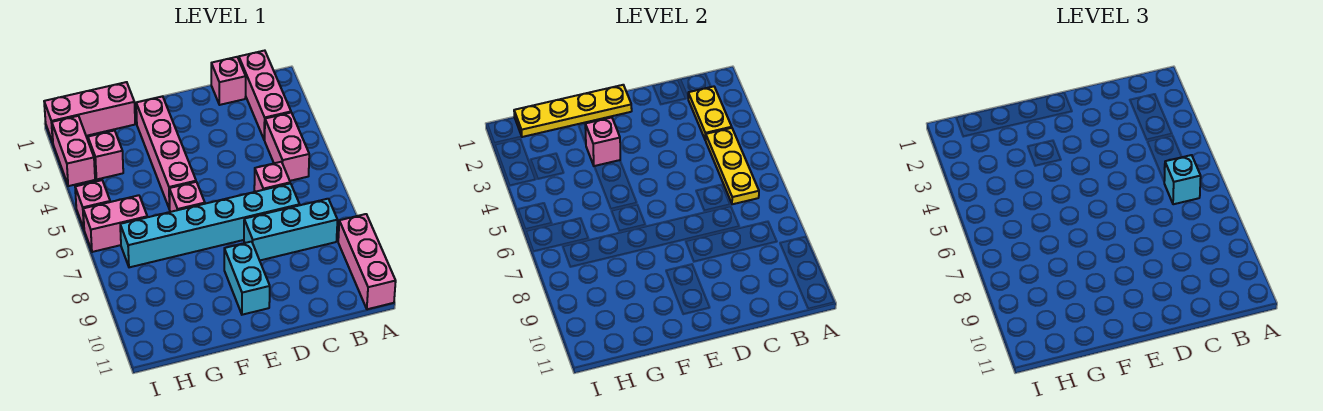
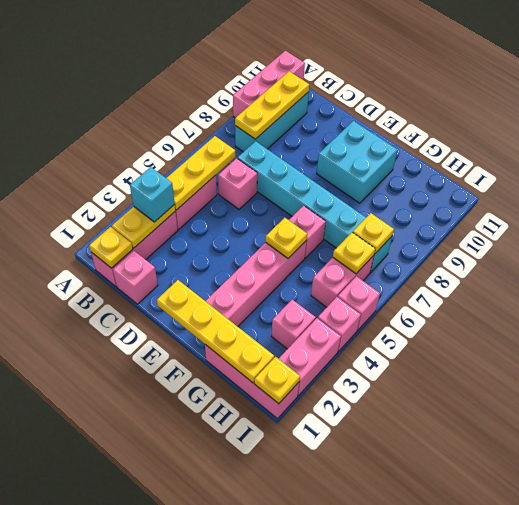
none -> yellow 1x1 plate [89,227,133,268]
cyan 1x1 brick [1164,155,1201,204] -> cyan 1x1 brick moved to [130,167,175,222]
cyan 1x3 brick [244,199,337,260] -> cyan 1x3 brick turned to [235,92,309,152]
none -> yellow 1x3 plate [235,71,309,139]
cyan 1x2 brick [224,242,270,315] -> cyan 2x2 brick [317,121,397,203]
pink 1x1 brick [585,117,620,166] -> pink 1x1 brick moved to [318,297,361,351]
none -> yellow 1x1 plate [266,218,307,258]
pink 1x2 brick [83,195,147,252] -> pink 1x2 brick turned to [311,256,374,307]
none -> yellow 1x1 plate [333,232,375,274]
none -> yellow 1x1 plate [353,213,394,254]
none -> yellow 1x1 plate [254,357,300,404]

